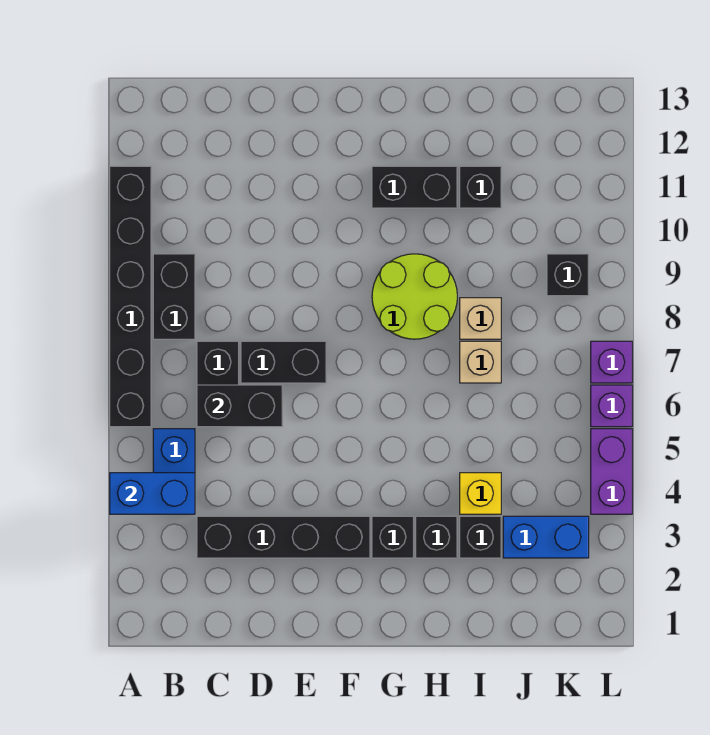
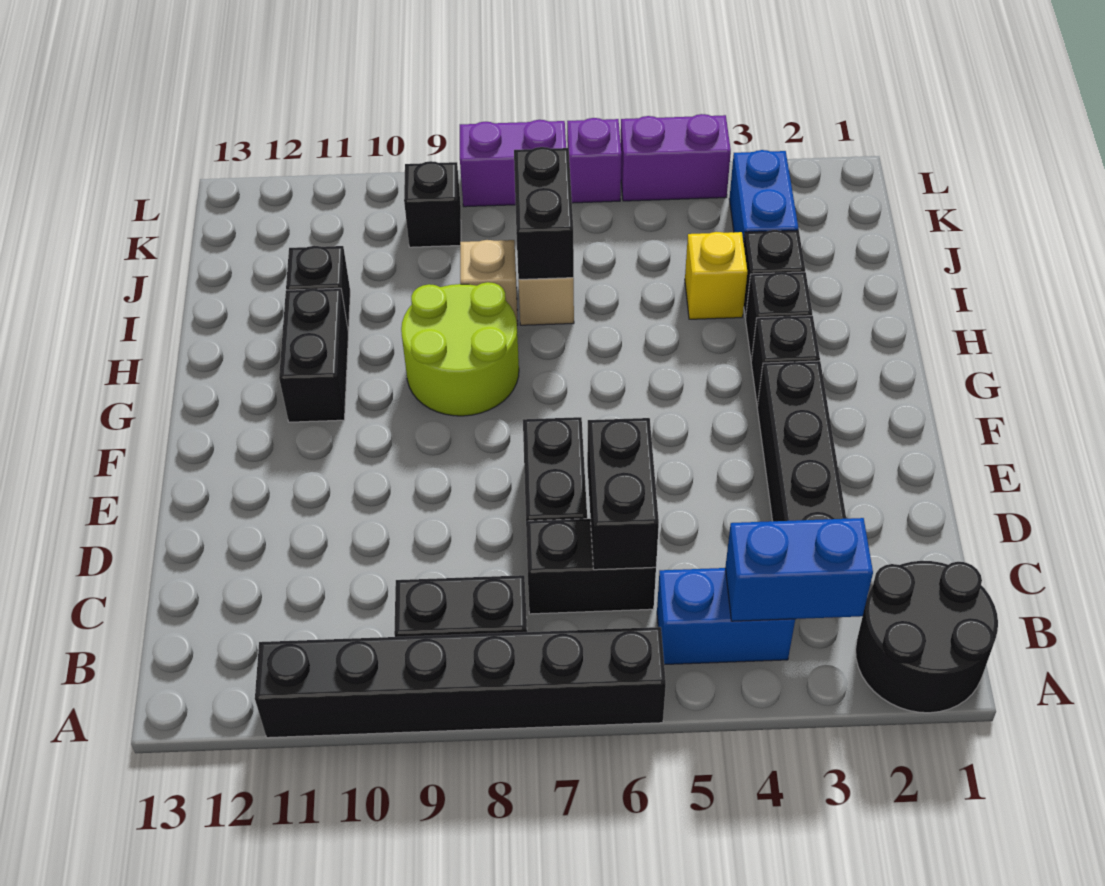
none -> black 2x2 round brick [856,561,998,713]
blue 1x2 brick [110,473,195,514] -> blue 1x2 brick turned to [725,518,873,621]
none -> black 1x2 brick [514,147,574,280]
purple 1x1 brick [591,341,632,383] -> purple 1x2 brick [460,120,566,207]

